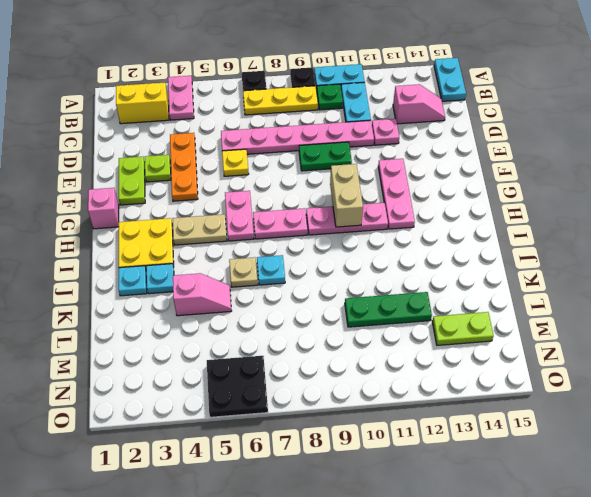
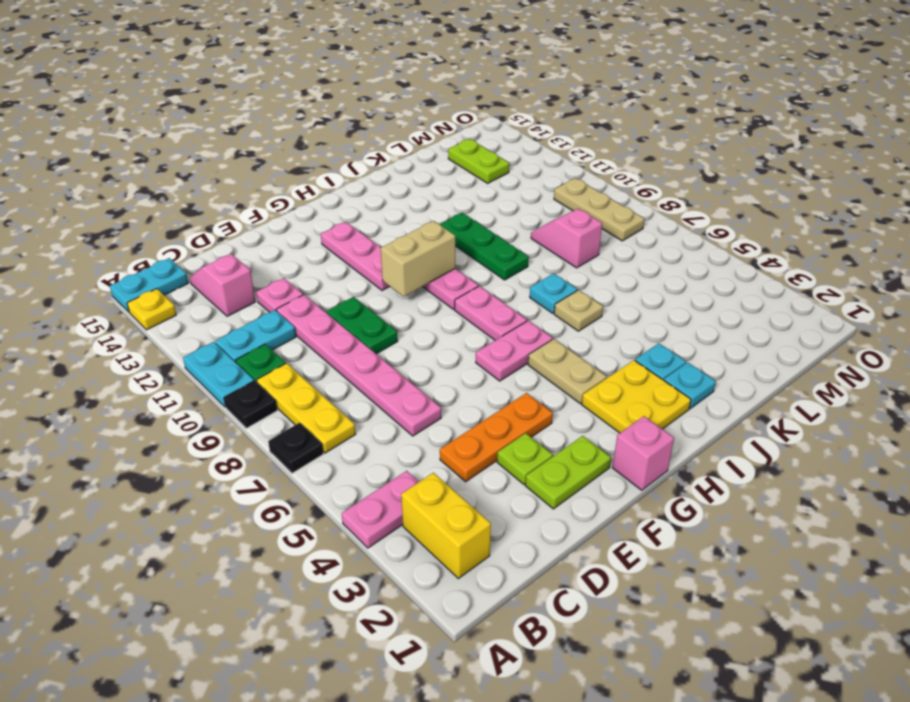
yellow 1x1 plate [222,149,249,176] -> yellow 1x1 plate moved to [127,289,176,330]
pink 1x3 plate [378,159,415,229] -> pink 1x3 plate turned to [321,222,390,291]
pink 1x2 slope [173,273,231,316] -> pink 1x2 slope moved to [531,209,602,268]
green 1x3 plate [345,292,432,327] -> green 1x3 plate moved to [440,213,528,280]
black 2x2 plate [207,356,268,417] -> none
none -> tan 1x3 plate [554,178,644,241]

